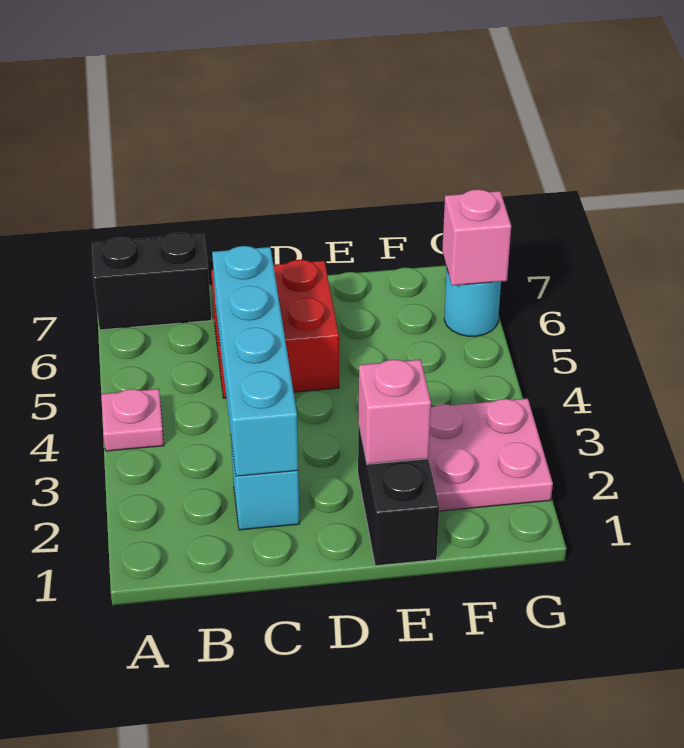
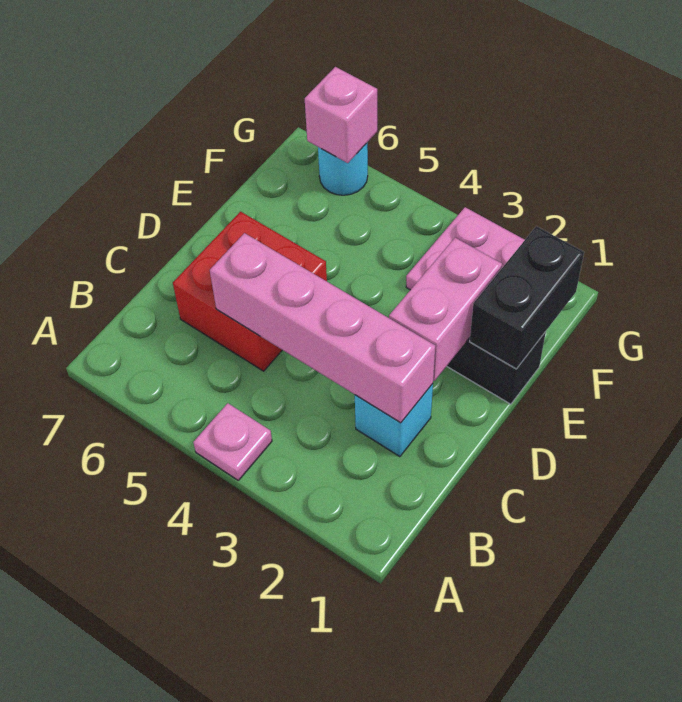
black 1x2 brick [92,233,211,330] -> black 1x2 brick moved to [470,226,584,369]
cyan 1x4 brick [212,246,298,476] -> pink 1x4 brick [210,233,435,423]
pink 1x1 brick [358,360,431,464] -> pink 1x2 brick [389,238,502,381]

